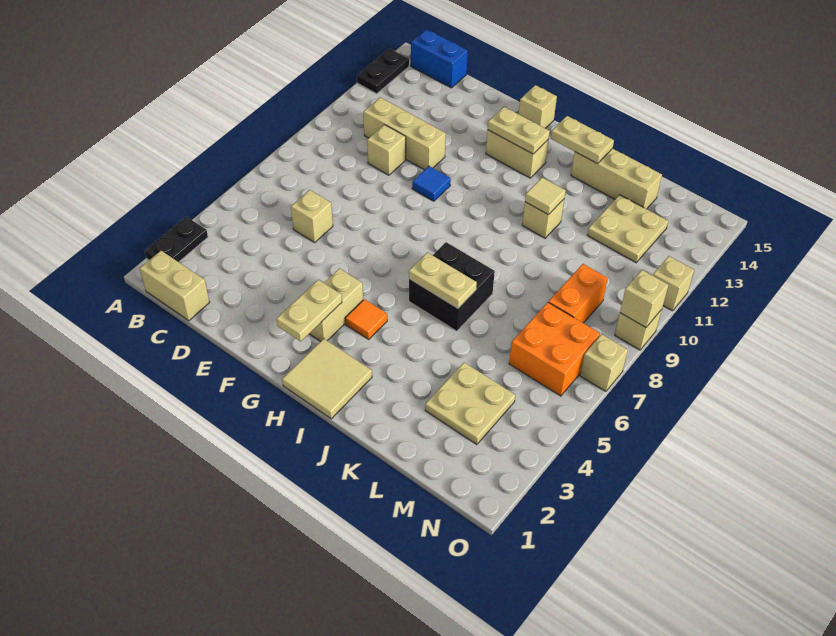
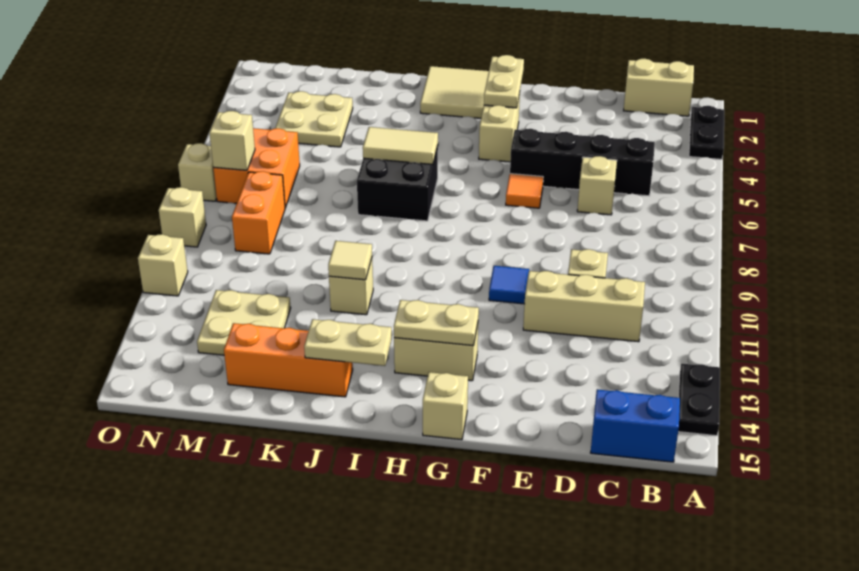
none -> black 1x4 brick [510,129,655,196]
orange 1x1 tile [345,299,387,339] -> orange 1x1 tile moved to [506,174,543,208]
tan 1x2 plate [409,253,477,308] -> tan 1x2 tile [363,127,438,164]
tan 1x3 brick [571,148,662,209] -> orange 1x3 brick [224,323,353,397]
tan 1x1 brick [620,270,668,327] -> tan 1x1 brick moved to [209,111,255,170]

